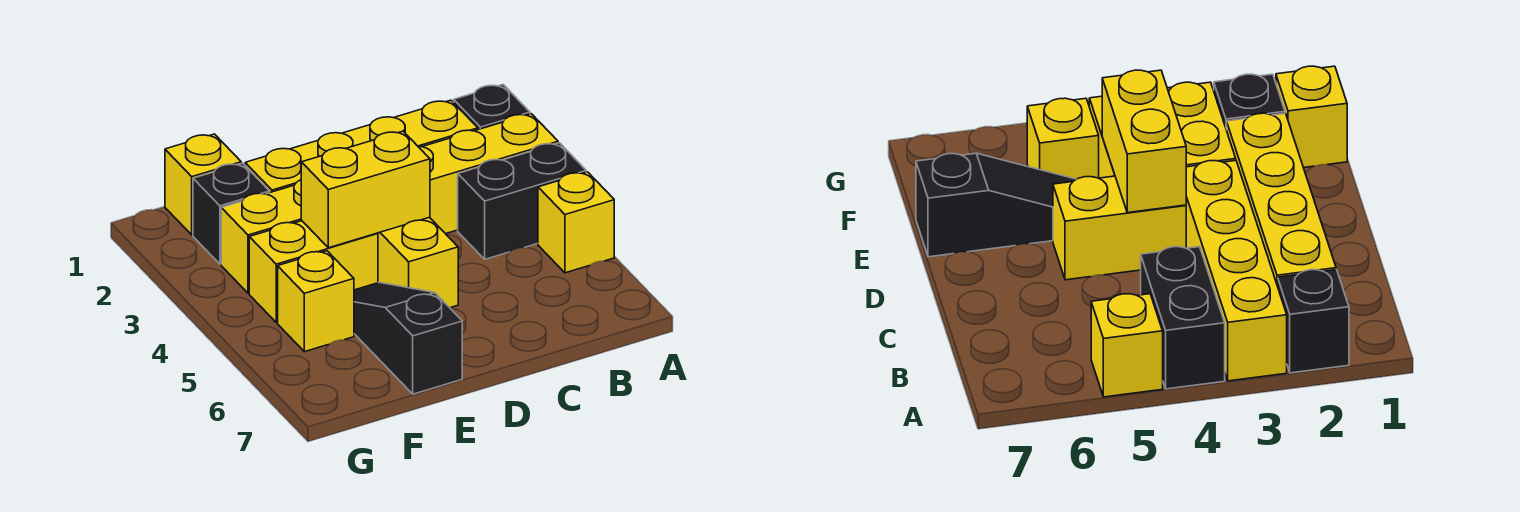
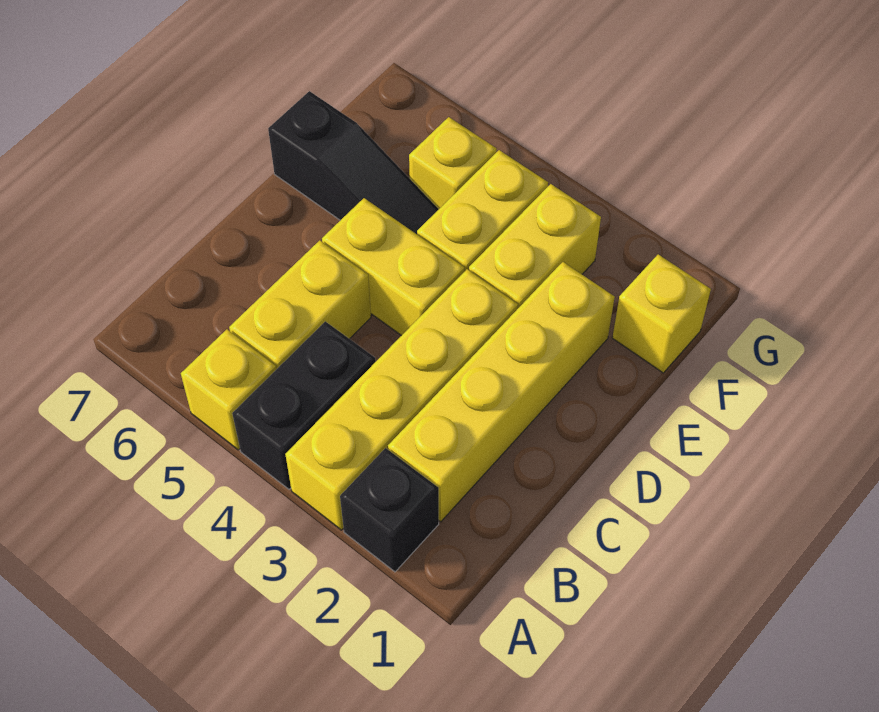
yellow 1x2 brick [301,131,430,248] -> yellow 1x2 brick moved to [229,240,371,369]
black 1x1 brick [193,163,269,264] -> none

